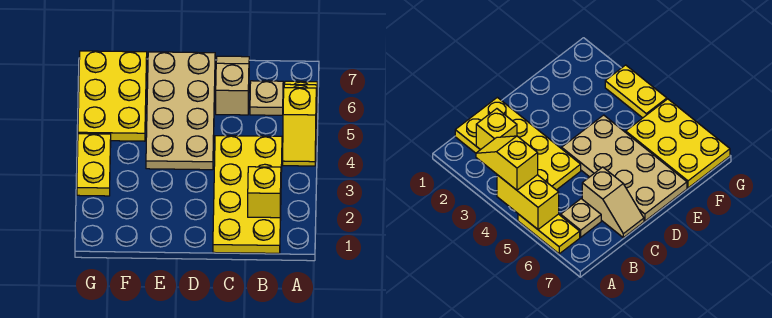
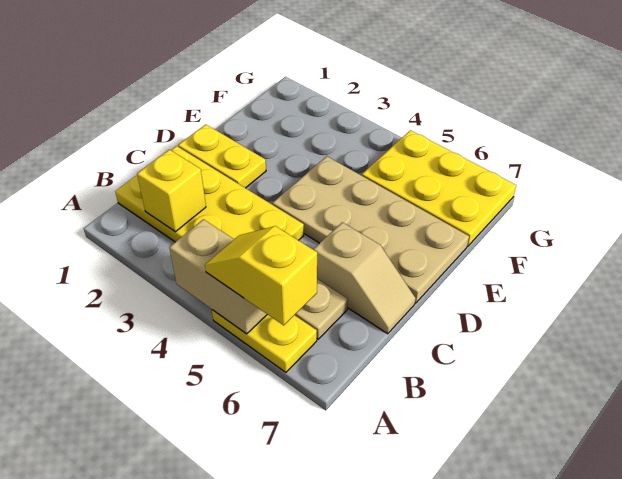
yellow 1x2 slope [283,88,316,166] -> yellow 1x2 slope moved to [205,226,317,325]
yellow 1x2 brick [497,175,559,229] -> tan 1x2 brick [169,219,267,334]
yellow 1x2 plate [77,134,111,196] -> yellow 1x2 plate moved to [178,124,266,188]

